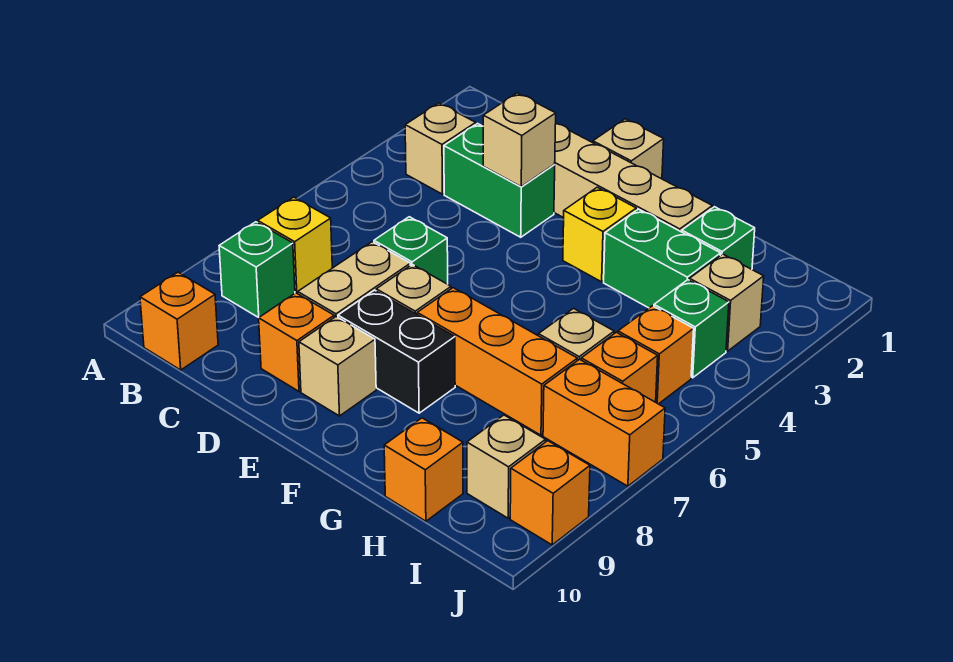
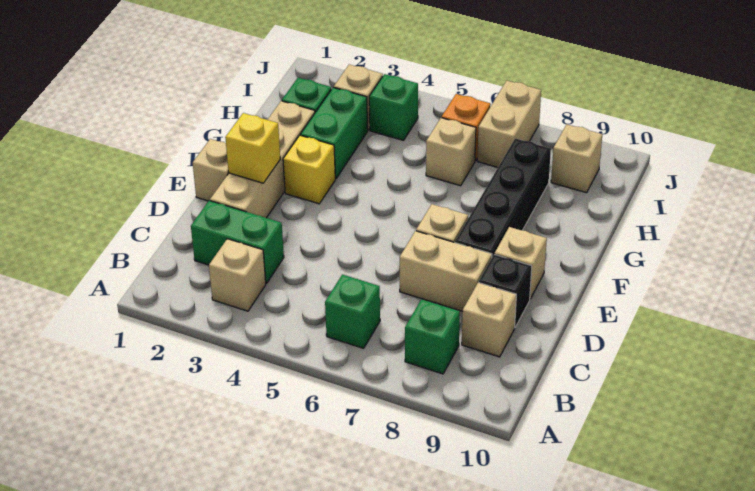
yellow 1x1 brick [258,197,332,292] -> yellow 1x1 brick moved to [225,113,280,183]
orange 1x1 brick [140,272,218,370] -> none
green 1x2 brick [444,124,555,237] -> green 1x2 brick turned to [191,201,284,283]
tan 1x1 brick [483,93,556,187] -> tan 1x1 brick moved to [462,283,516,357]
green 1x1 brick [374,217,448,284] -> green 1x1 brick moved to [325,274,380,348]
orange 1x1 brick [259,293,334,391] -> black 1x1 brick [479,254,532,327]
black 1x2 brick [338,290,455,413] -> black 1x4 brick [455,138,551,256]
orange 1x3 brick [417,288,577,435] -> none
orange 1x1 brick [384,418,463,521] -> none
orange 1x1 brick [618,306,694,404] -> none
orange 1x2 brick [543,359,665,486] -> tan 1x2 brick [477,81,541,167]
orange 1x1 brick [510,441,590,545] -> none

